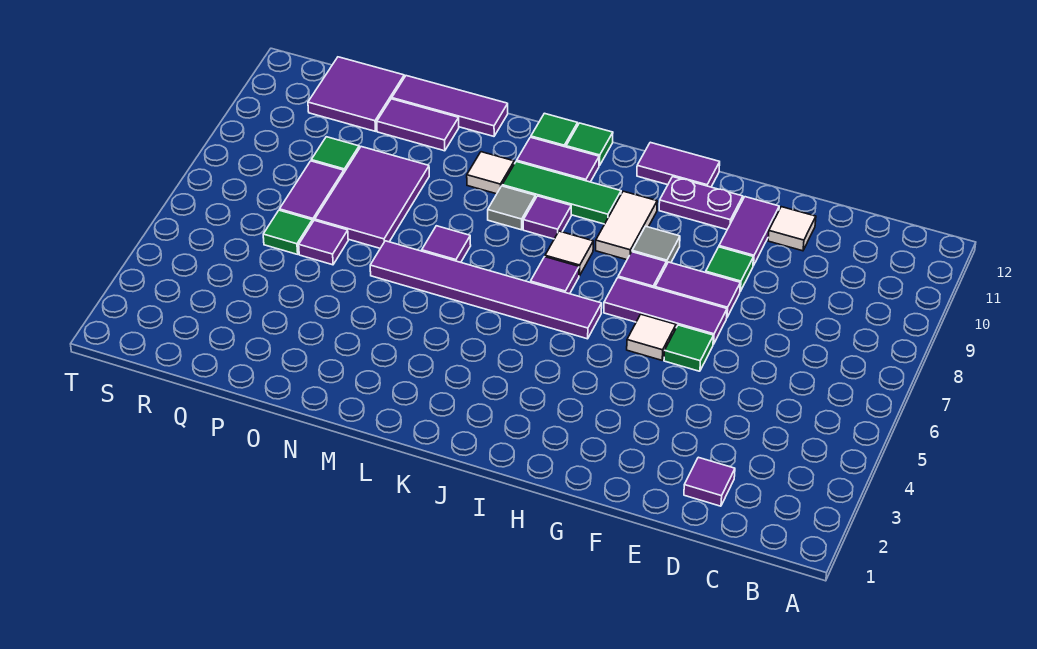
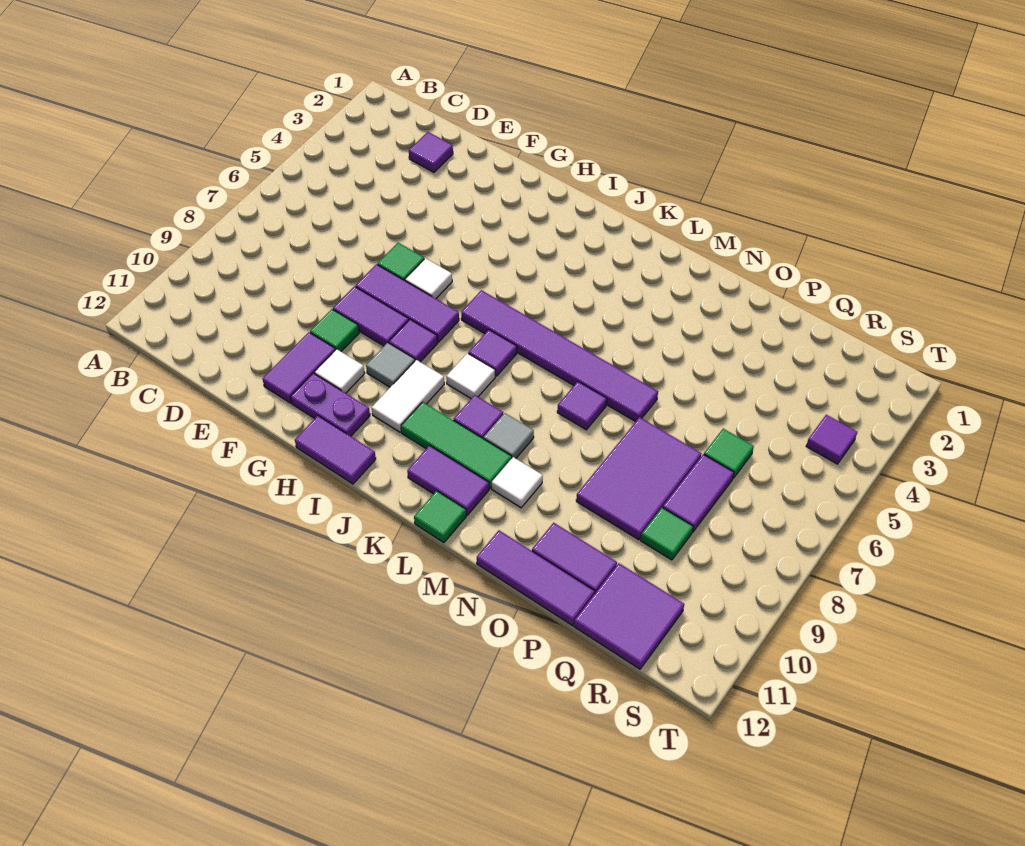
white 1x1 tile [768,207,816,251] -> white 1x1 tile moved to [314,349,365,393]
green 1x1 tile [566,123,613,166] -> none
purple 1x1 tile [299,220,348,265] -> purple 1x1 tile moved to [806,415,857,464]

